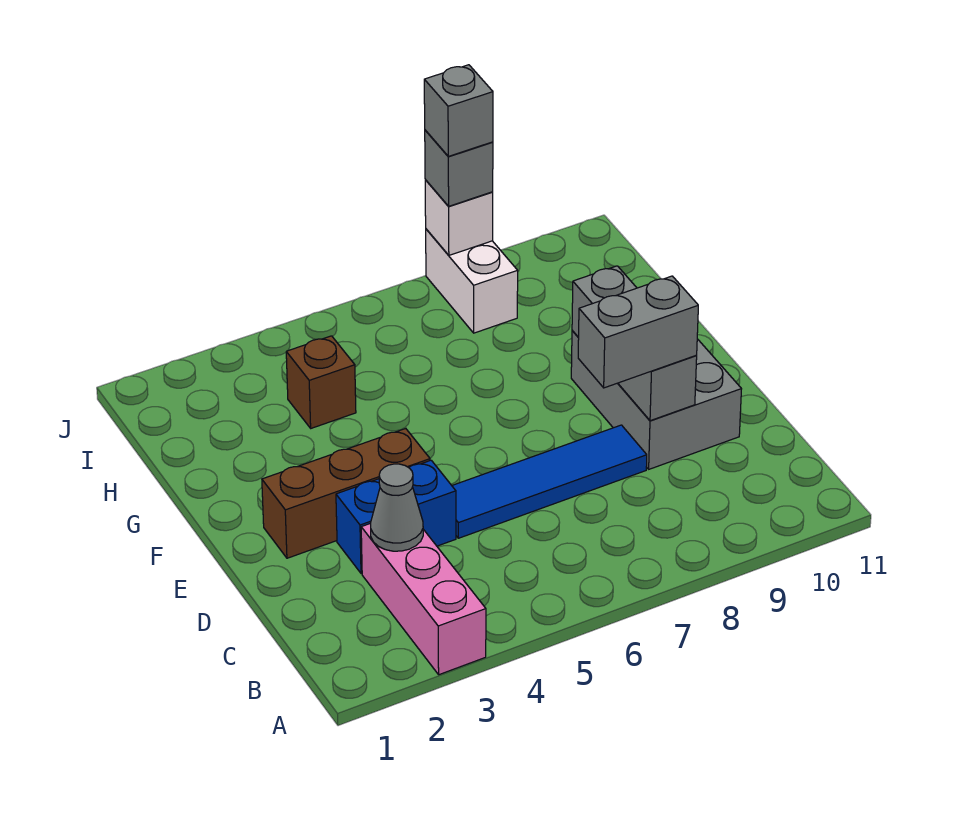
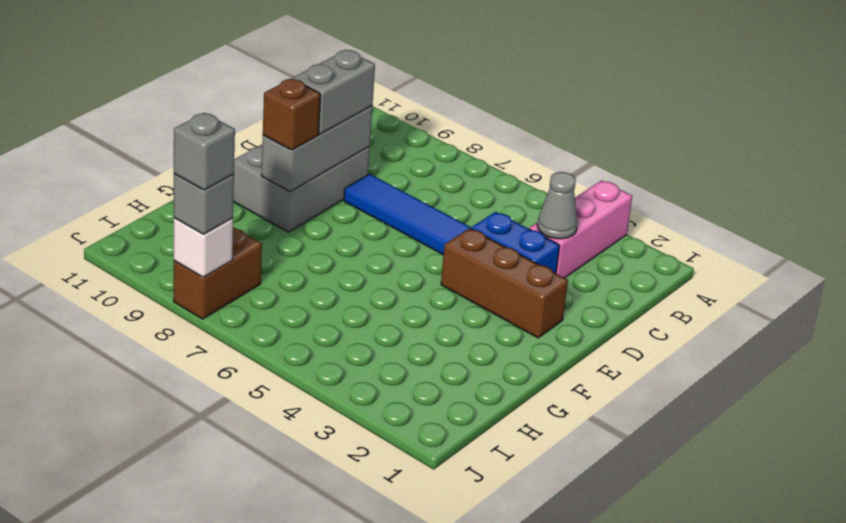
grey 1x2 brick [578,276,698,388] -> grey 1x2 brick turned to [292,50,375,134]
brown 1x1 brick [286,336,356,428] -> brown 1x1 brick moved to [263,79,320,150]
white 1x2 brick [426,229,518,333] -> brown 1x2 brick [174,227,262,319]

